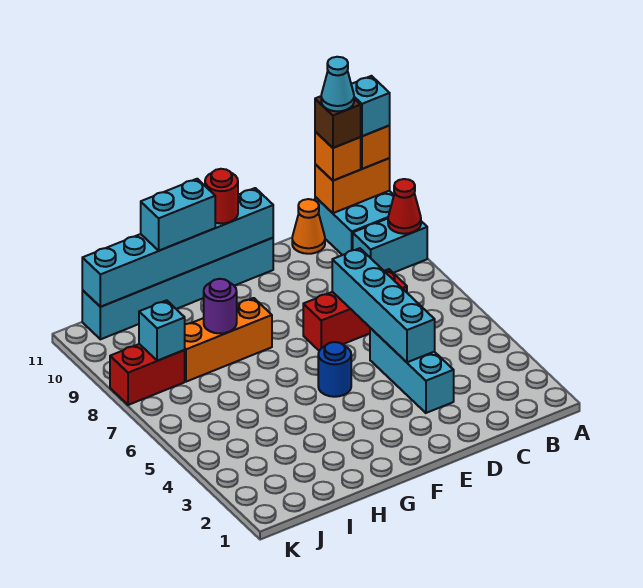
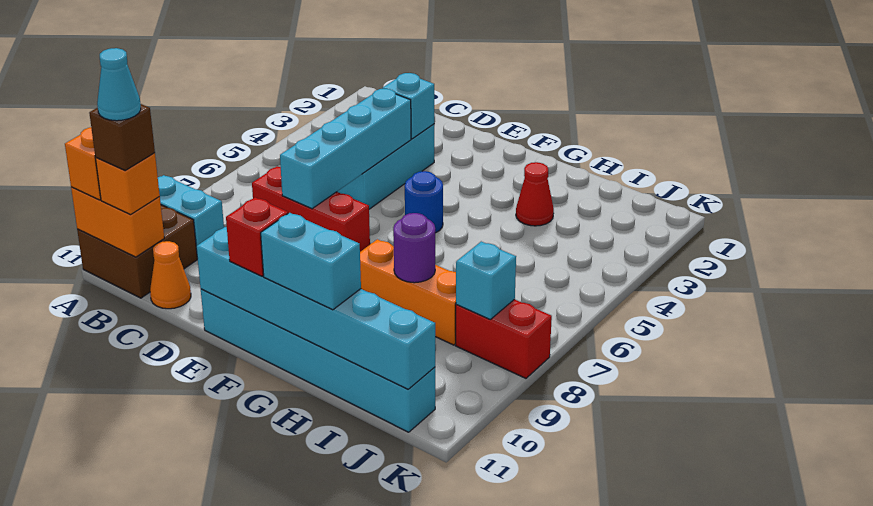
red 1x1 cone [388,179,421,234] -> red 1x1 cone moved to [516,162,554,226]
cyan 2x2 brick [315,191,394,255] -> brown 2x2 brick [77,205,197,298]
cyan 1x1 brick [351,76,390,136] -> cyan 1x1 brick moved to [382,73,434,139]
red 1x1 round brick [205,169,238,224] -> red 1x1 brick [226,197,288,276]

